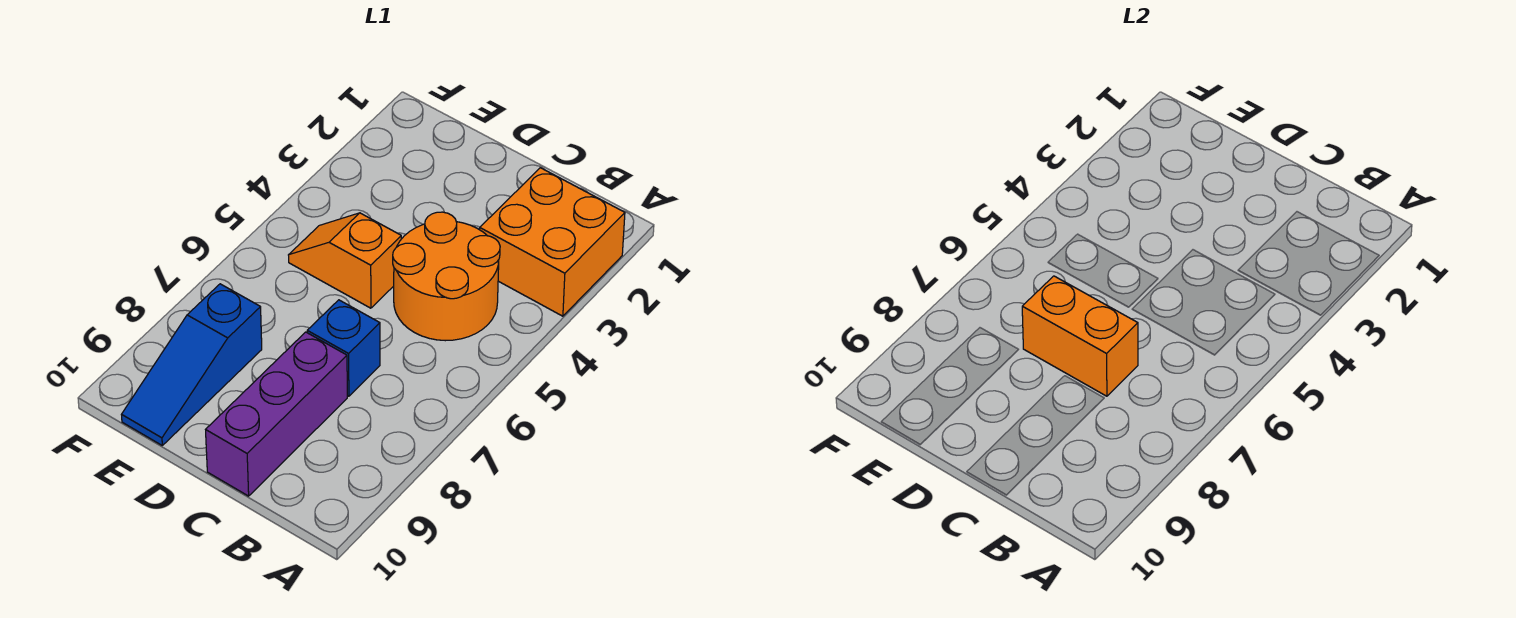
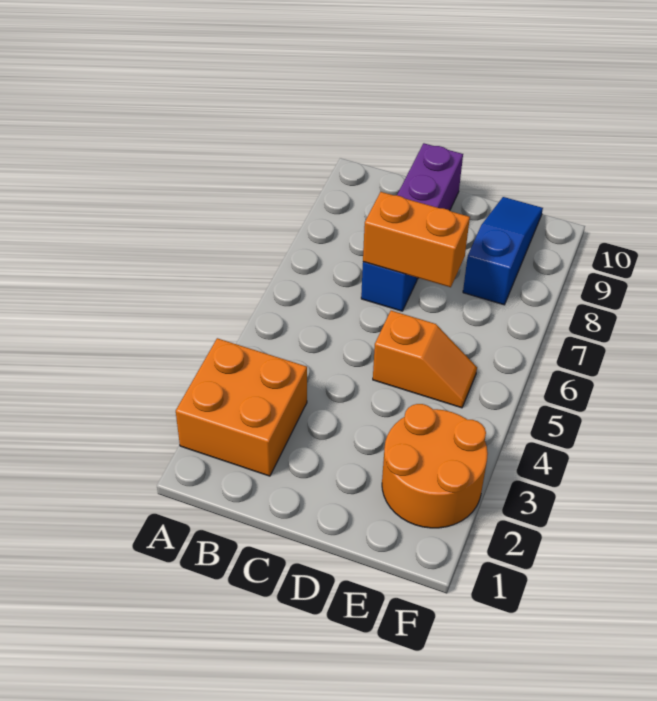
orange 2x2 round brick [393,212,500,341] -> orange 2x2 round brick moved to [382,404,488,528]

